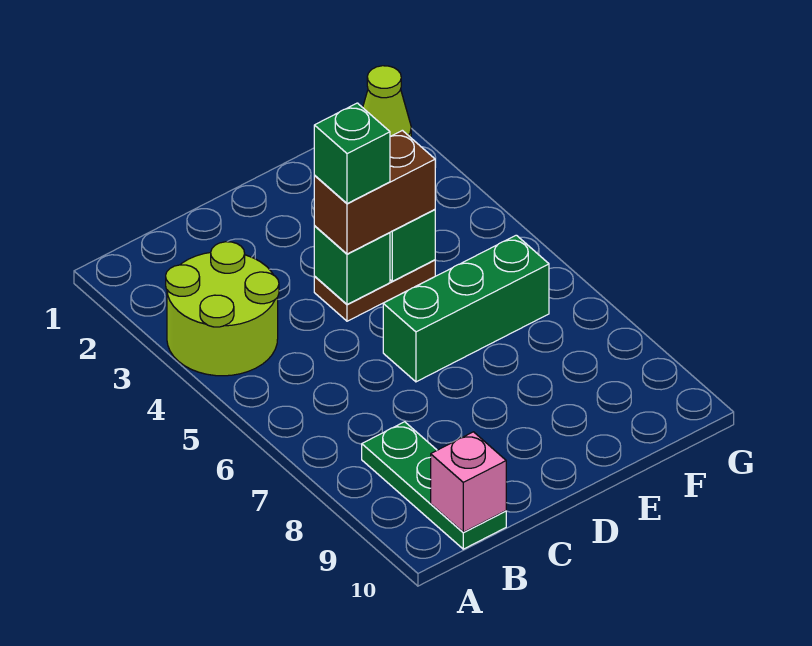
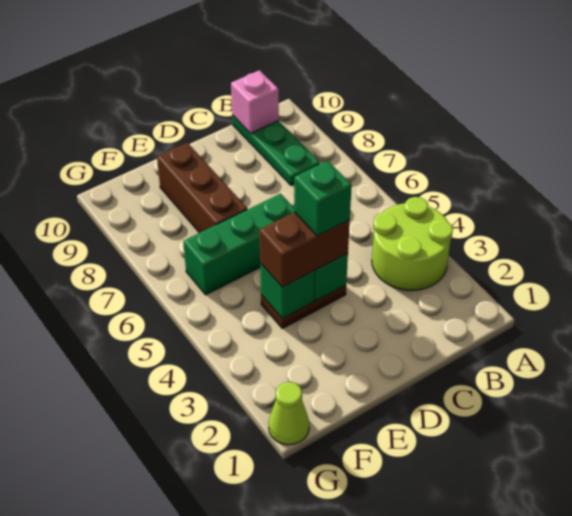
none -> brown 1x3 brick [157,143,247,233]

